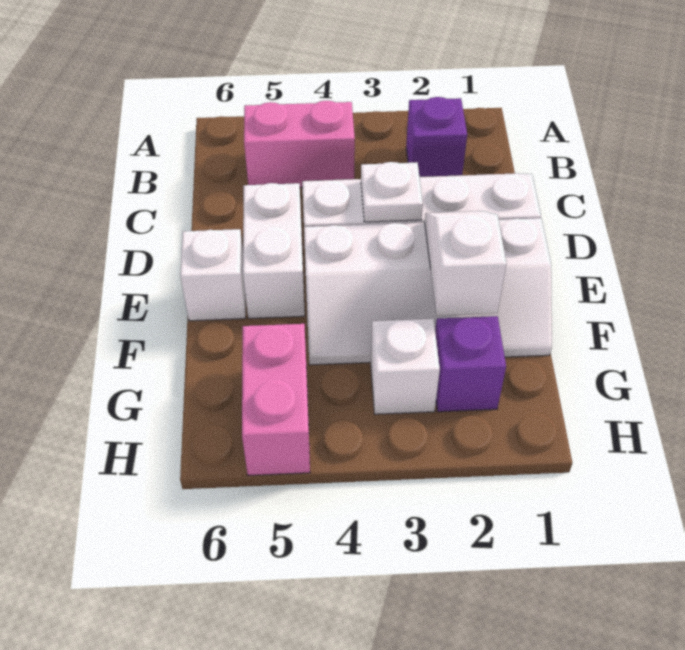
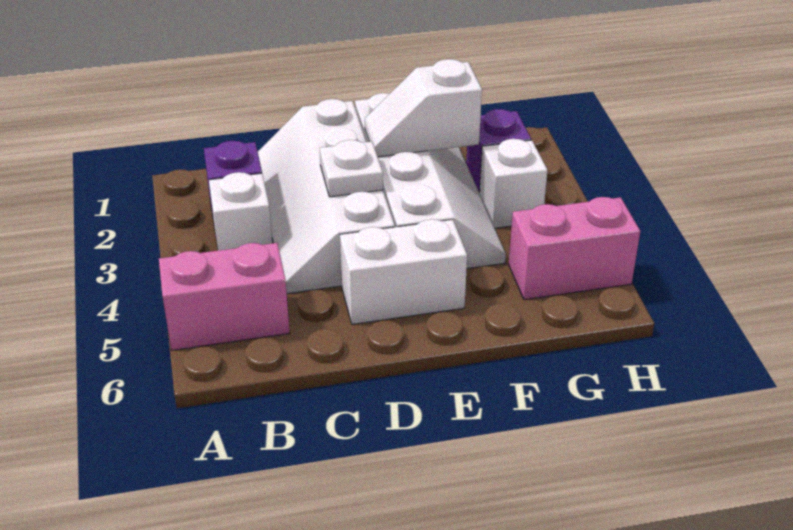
pink 1x2 brick [244,101,355,188] -> pink 1x2 brick turned to [159,243,290,350]
white 1x1 brick [180,229,245,321] -> white 1x1 brick moved to [209,172,272,251]

